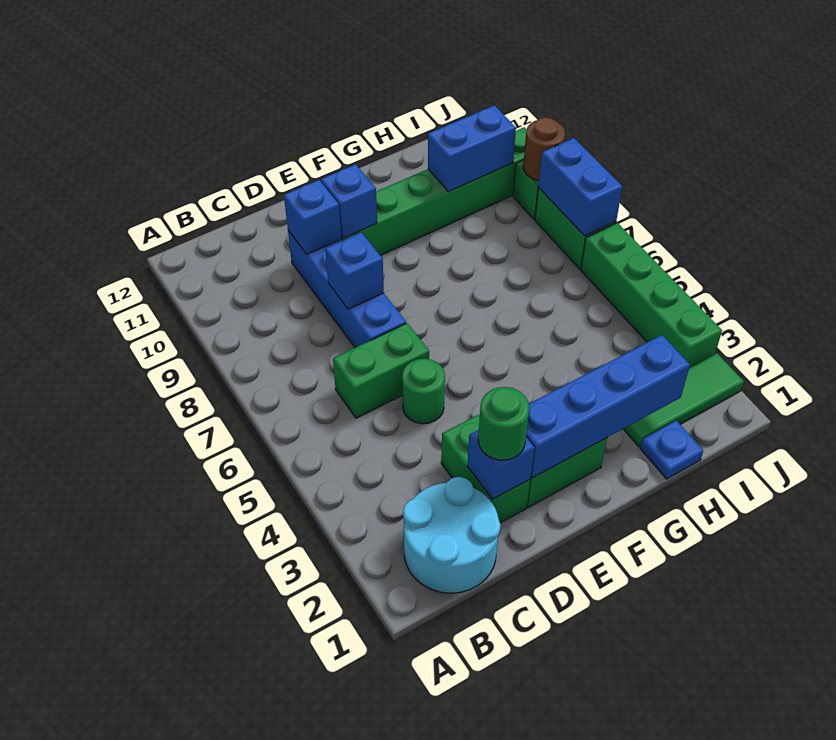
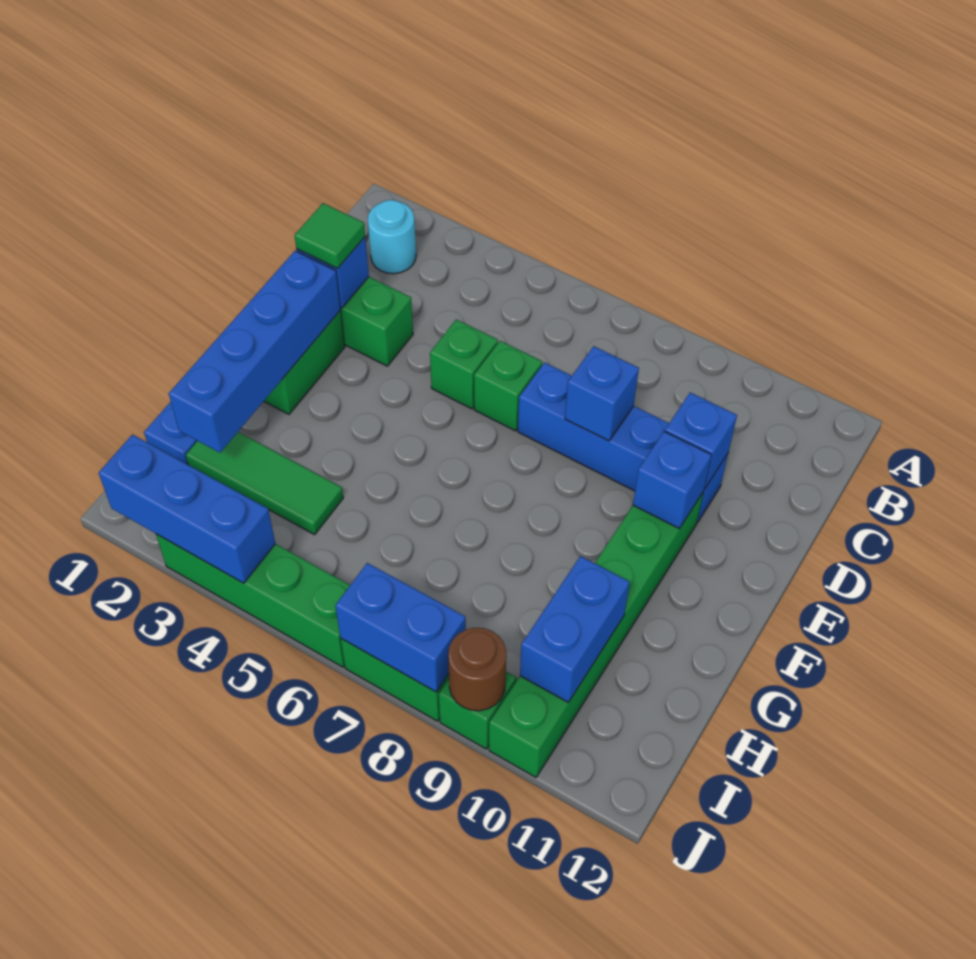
cyan 2x2 round brick [403,477,501,593] -> cyan 1x1 round brick [368,200,416,274]
green 1x2 brick [333,323,429,418] -> green 1x1 brick [474,341,542,431]
green 1x1 round brick [478,387,529,460] -> green 1x1 tile [294,203,365,268]
green 1x1 round brick [402,359,445,424] -> green 1x1 brick [430,319,498,409]
green 1x3 tile [624,354,744,447] -> green 1x3 tile turned to [186,432,343,535]
none -> blue 1x3 brick [99,435,275,583]

